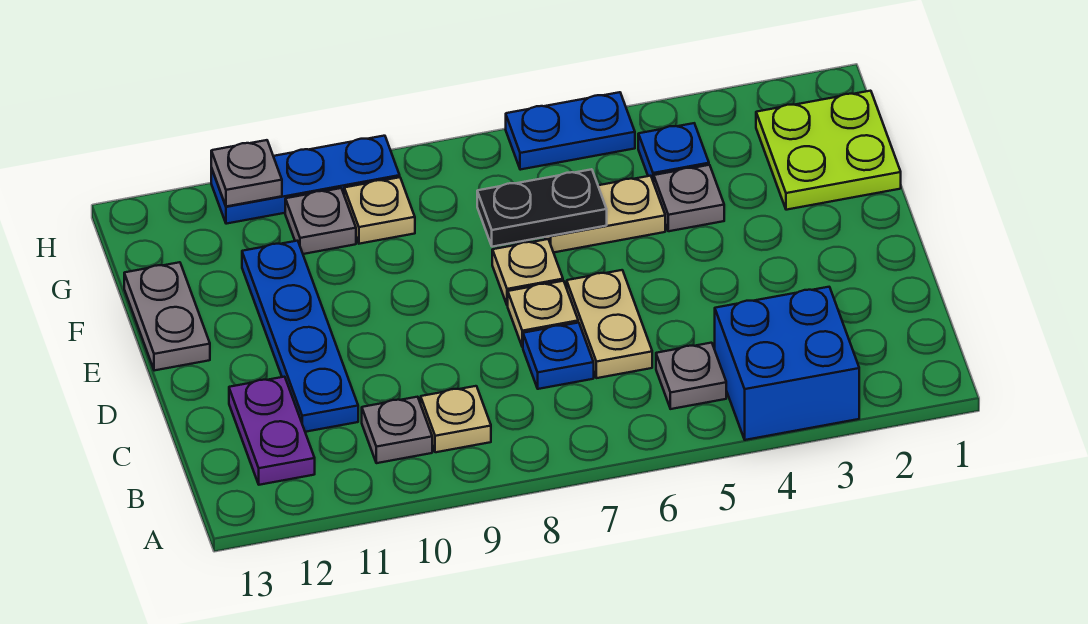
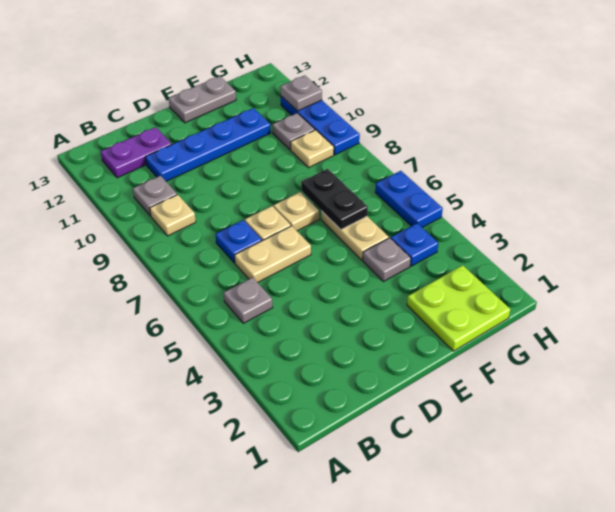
blue 2x2 brick [715,287,859,440] -> none

